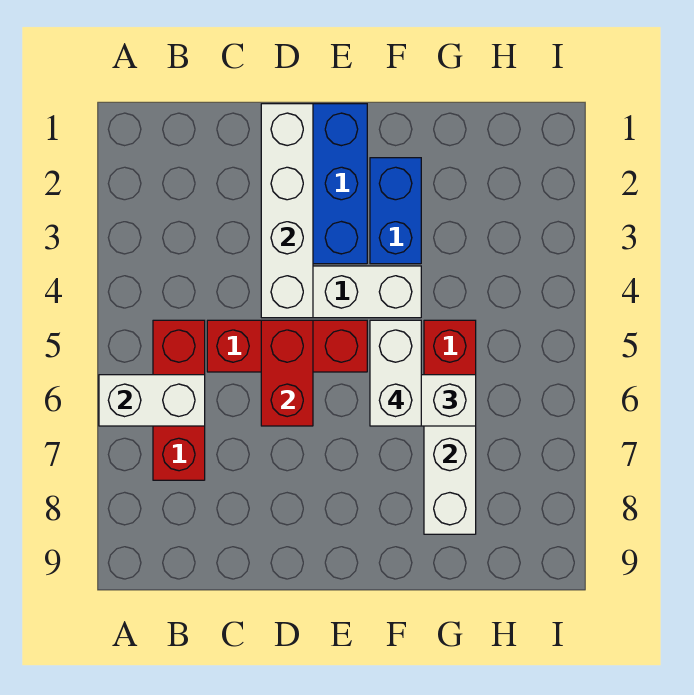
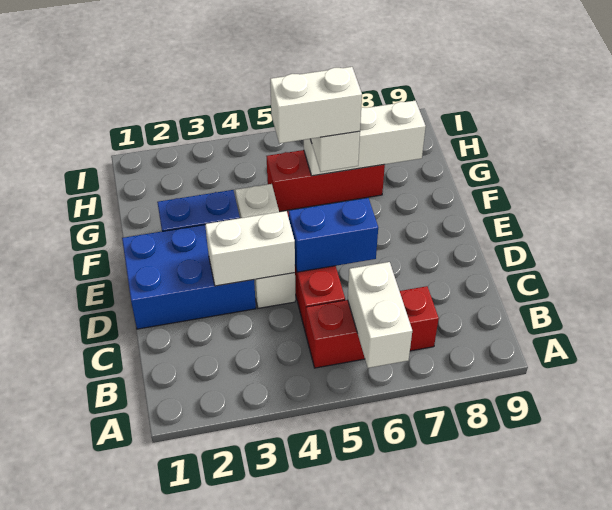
white 1x4 brick [261,104,313,318] -> white 1x2 brick [205,211,295,286]
red 1x2 brick [261,320,313,426] -> blue 1x2 brick [289,198,378,272]

